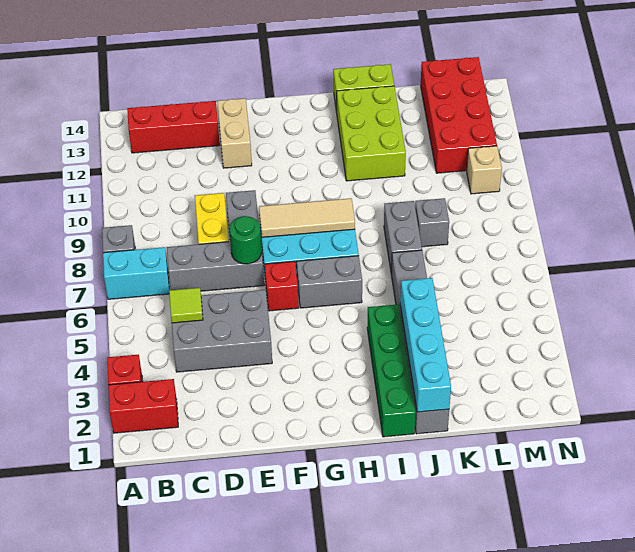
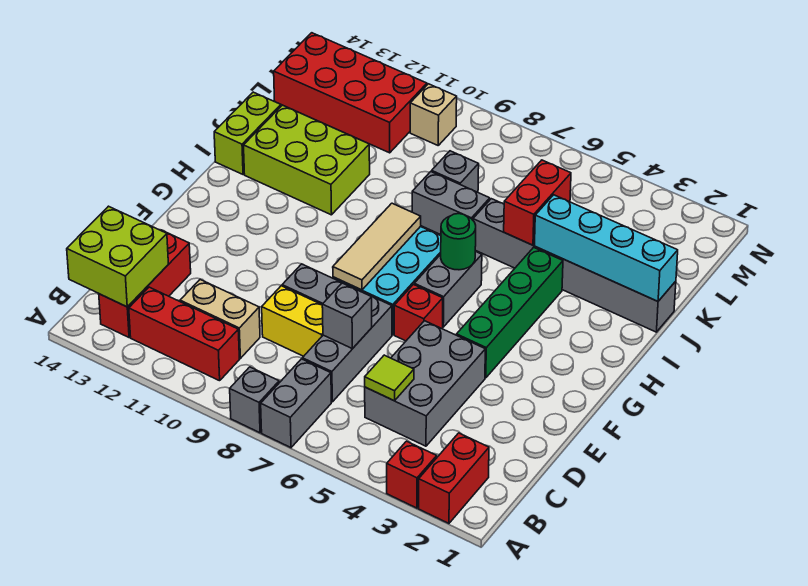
cyan 1x2 brick [103,247,169,299] -> grey 1x2 brick [261,359,331,448]
none -> red 1x3 brick [129,287,240,381]
none -> lime 2x2 brick [67,206,168,307]
none -> grey 1x1 brick [322,283,372,349]
green 1x1 round brick [229,216,262,264] -> green 1x1 round brick moved to [441,214,476,270]
tan 1x2 brick [217,98,252,168] -> tan 1x2 brick moved to [180,280,260,358]
green 1x4 brick [367,304,416,437] -> green 1x4 brick turned to [457,247,563,378]
none -> red 1x2 brick [504,160,571,245]

